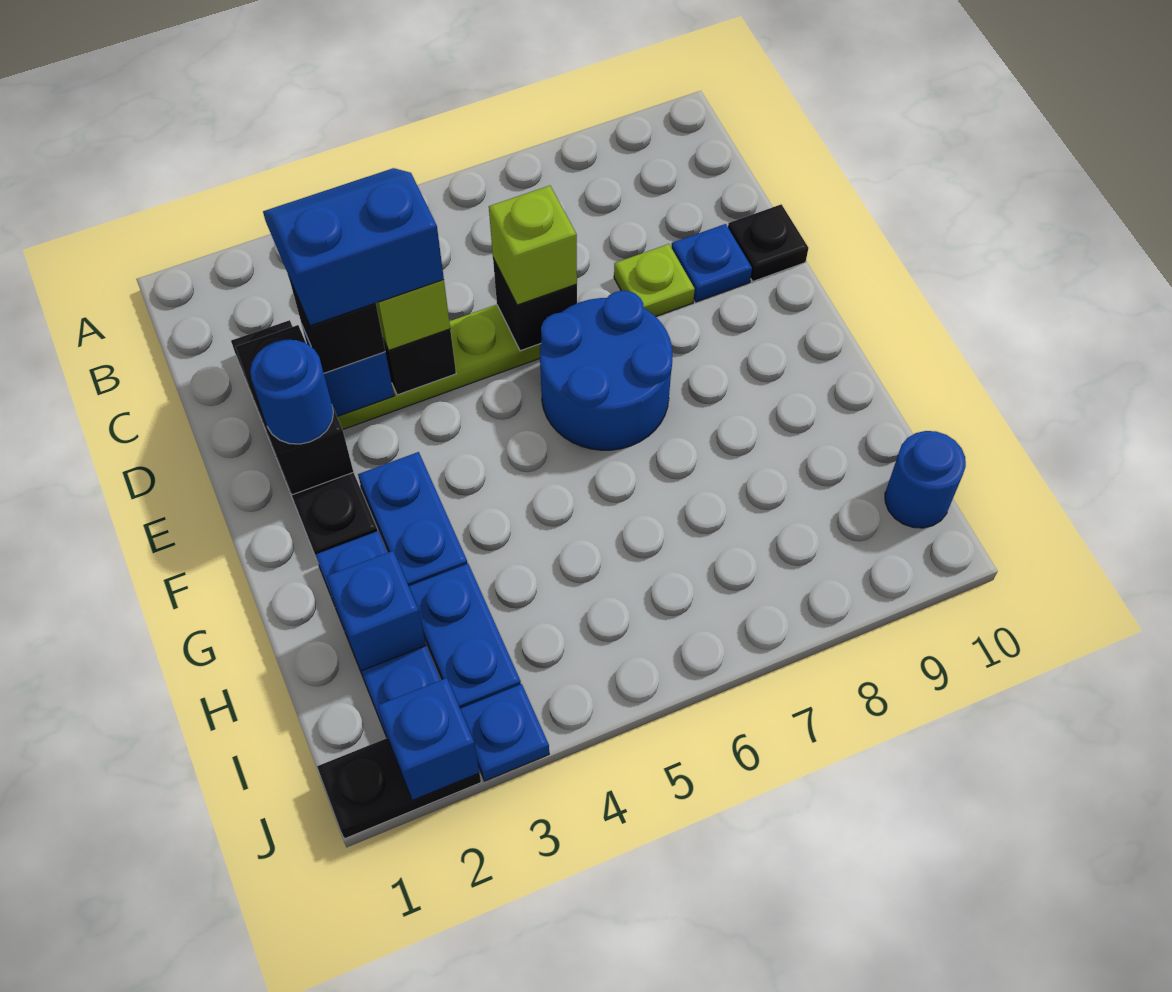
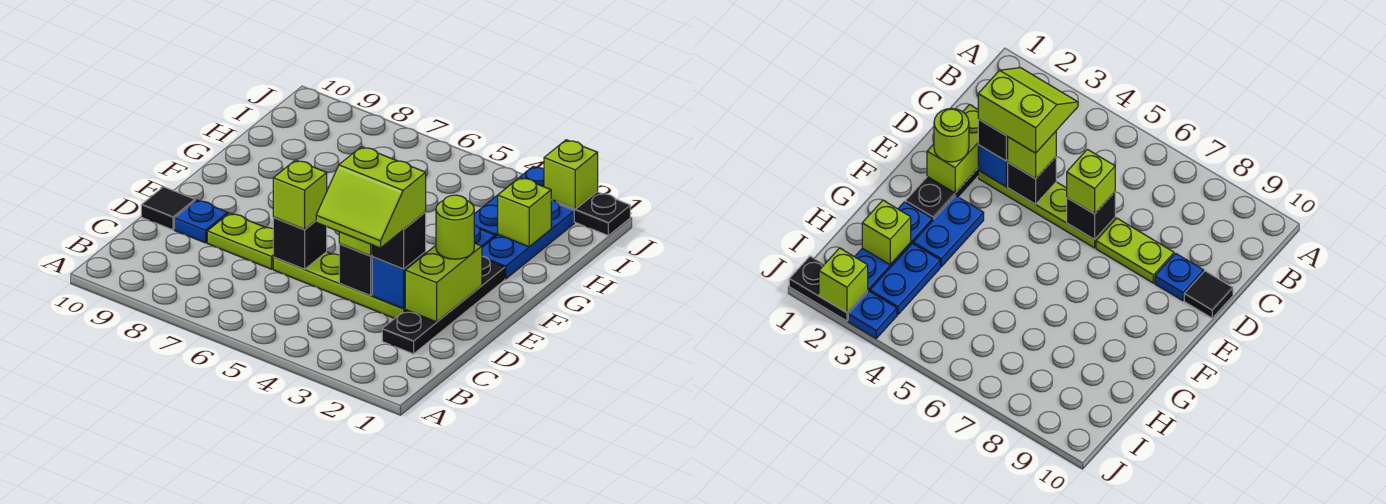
blue 2x2 slope [263,168,444,326] -> lime 2x2 slope [316,147,426,248]
black 1x2 brick [236,325,353,495] -> lime 1x2 brick [405,243,482,322]
lime 1x1 plate [614,244,695,317] -> lime 1x2 plate [207,213,273,269]
black 1x1 plate [728,204,808,281] -> black 1x1 tile [141,187,195,230]
blue 1x1 round brick [250,340,333,444] -> lime 1x1 round brick [436,195,474,259]
blue 2x2 round brick [540,291,673,450] -> none
blue 1x1 brick [326,551,426,671] -> lime 1x1 brick [498,177,551,247]
blue 1x1 round brick [885,431,966,528] -> none
blue 1x1 brick [378,678,479,800] -> lime 1x1 brick [544,140,598,209]

